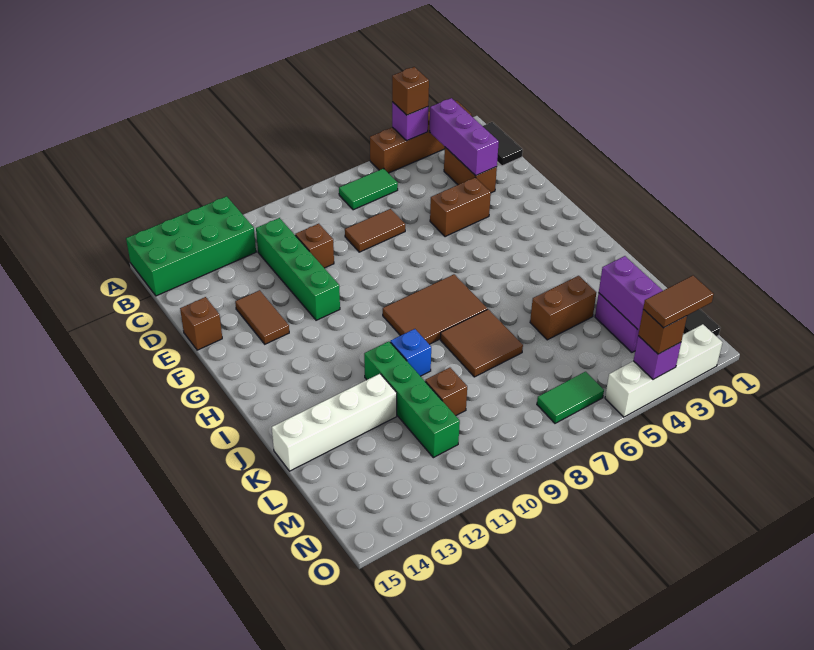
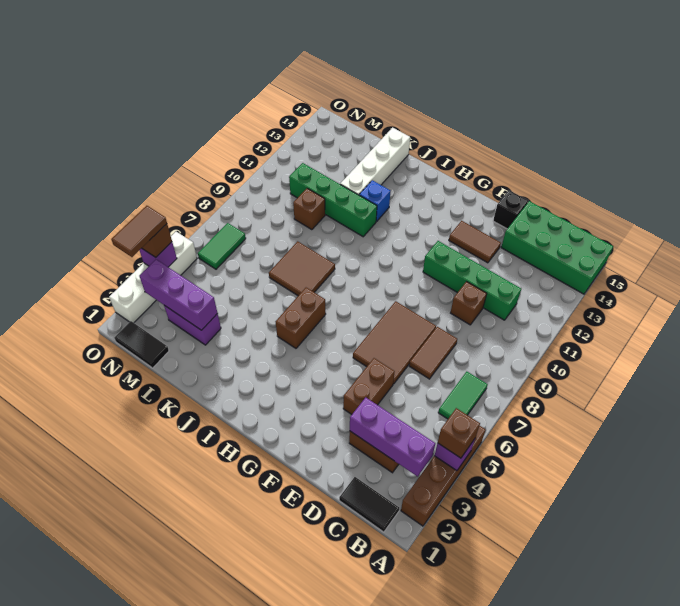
green 2x4 brick [126,196,256,296] -> green 2x4 brick turned to [501,201,613,294]
brown 1x1 brick [180,297,222,350] -> black 1x1 brick [493,190,528,229]
brown 2x3 tile [383,274,487,344] -> brown 2x3 tile moved to [353,301,436,384]
blue 1x1 brick [390,329,431,376] -> blue 1x1 brick moved to [359,180,390,221]
brown 1x2 brick [530,276,596,340] -> brown 1x2 brick moved to [276,288,326,348]

